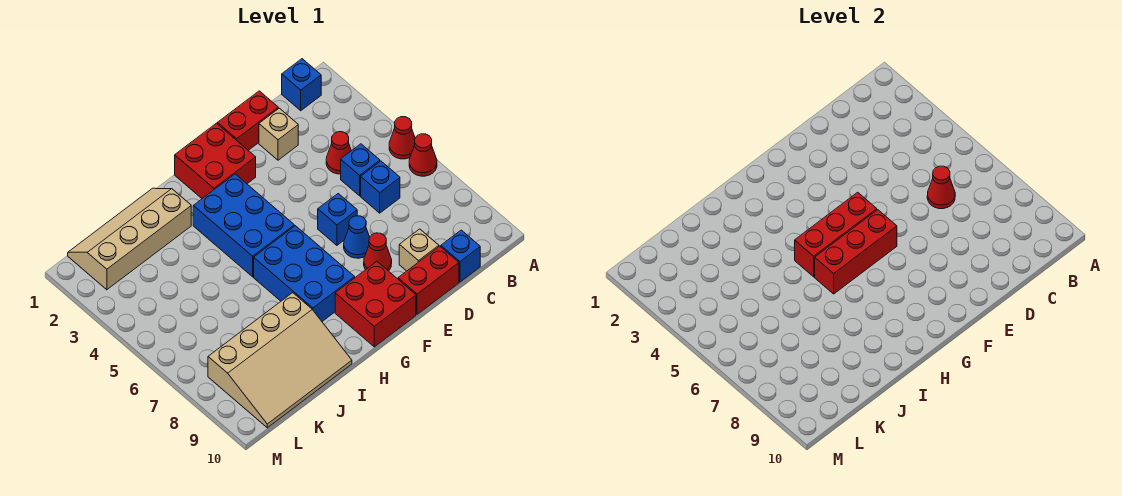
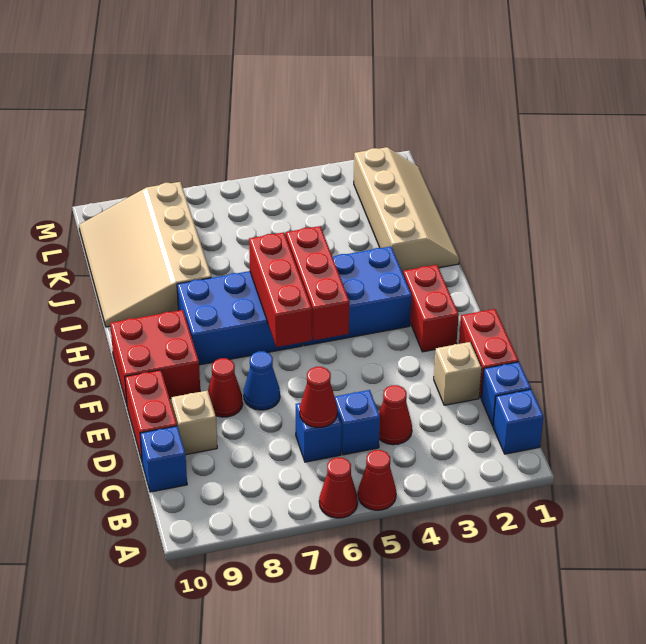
blue 1x1 brick [318,194,357,245] -> blue 1x1 brick moved to [481,362,531,426]
red 2x2 brick [175,123,256,199] -> red 1x2 brick [403,265,459,352]

